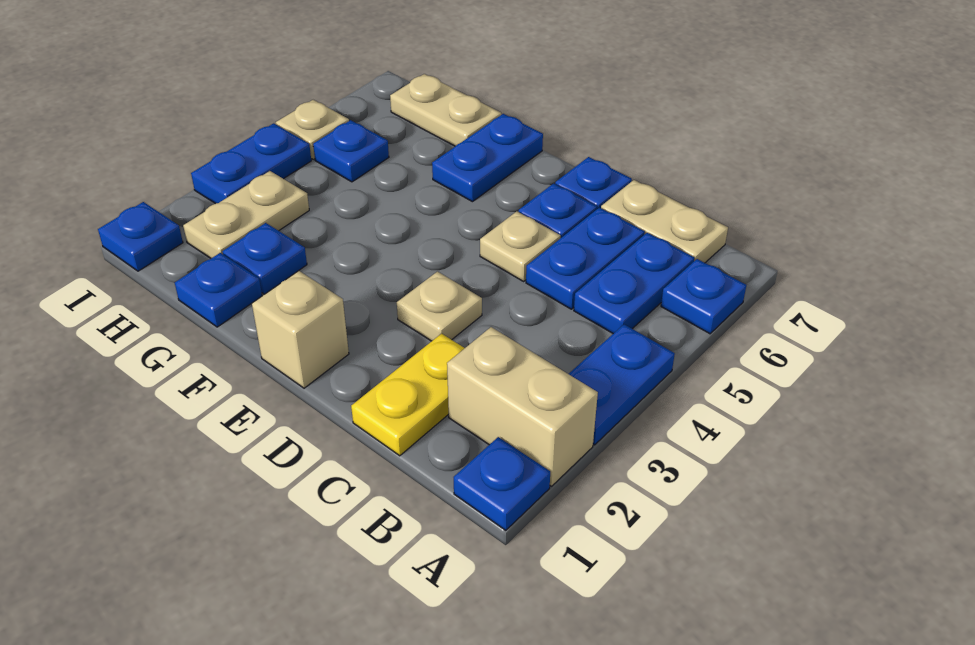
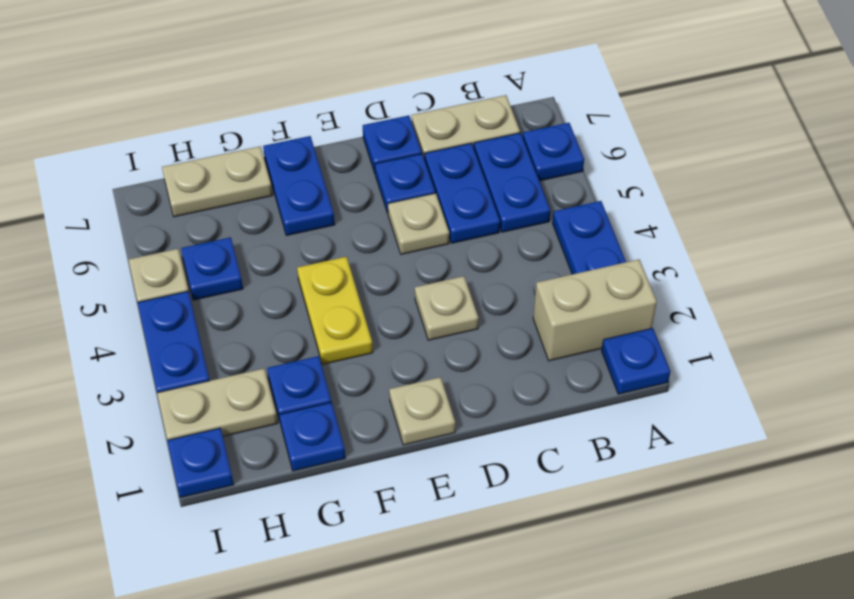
yellow 1x2 plate [351,333,465,456] -> yellow 1x2 plate moved to [297,257,373,364]
tan 1x1 brick [252,271,349,388] -> tan 1x1 plate [389,377,455,445]
tan 1x2 plate [183,171,309,258] -> tan 1x2 plate turned to [157,369,278,440]

